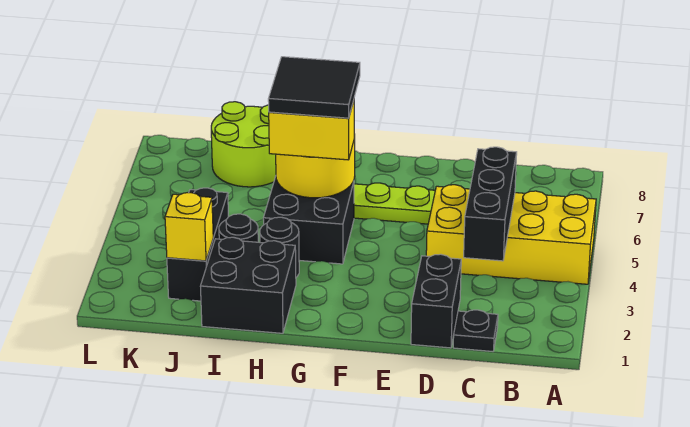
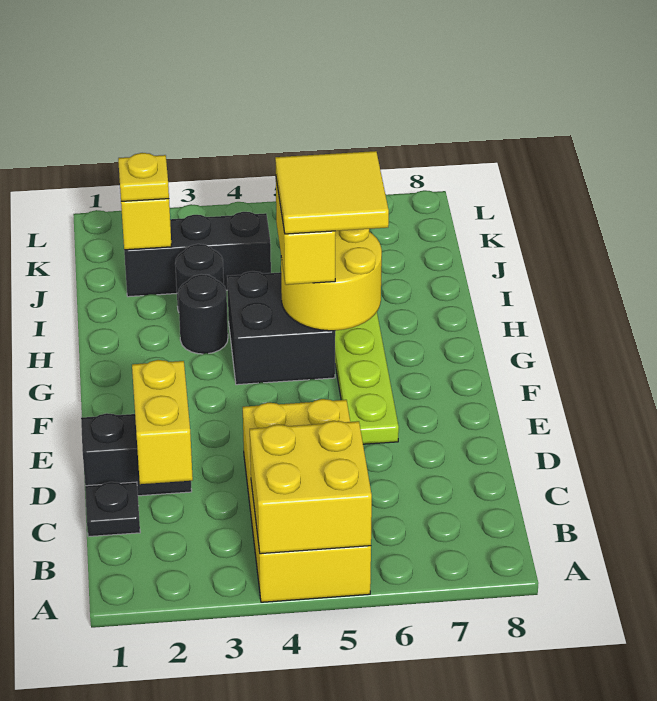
none -> yellow 2x2 brick [250,421,372,554]
none -> yellow 1x2 brick [132,360,193,484]
black 1x3 brick [464,147,517,261] -> none
black 2x2 tile [268,57,360,118] -> yellow 2x2 tile [275,151,389,234]
black 2x2 brick [200,237,296,333] -> none
lime 2x2 round brick [211,102,276,187] -> none
none -> yellow 1x1 plate [118,153,169,201]

